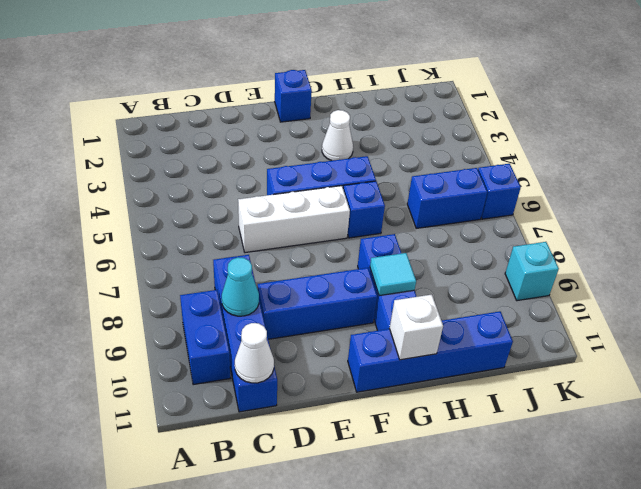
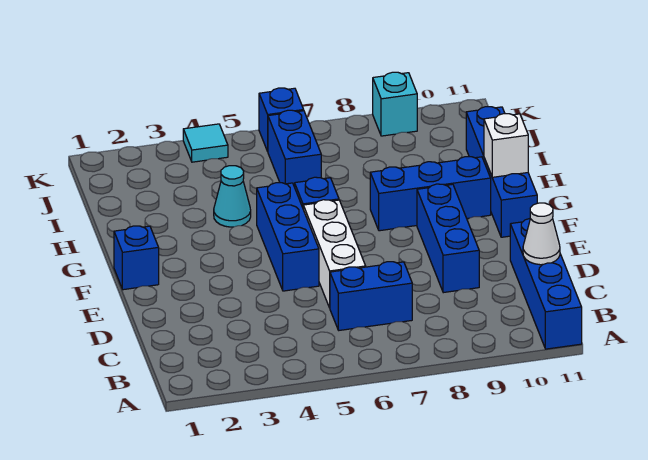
blue 1x2 brick [180,290,230,385] -> blue 1x2 brick moved to [330,262,412,330]
blue 1x4 brick [213,255,277,412] -> blue 1x4 brick turned to [510,219,582,349]
cyan 1x1 cone [222,257,259,316] -> cyan 1x1 cone moved to [214,166,251,227]
white 1x1 cone [322,110,353,161] -> none
cyan 1x1 tile [370,253,416,296] -> cyan 1x1 tile moved to [183,124,228,162]

